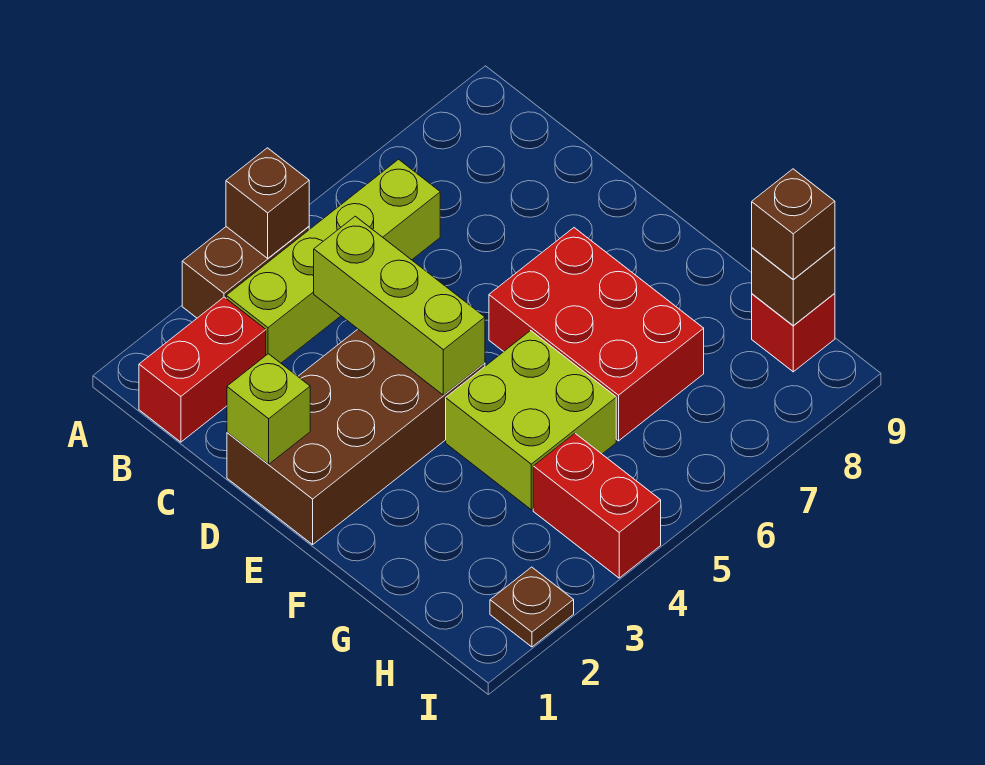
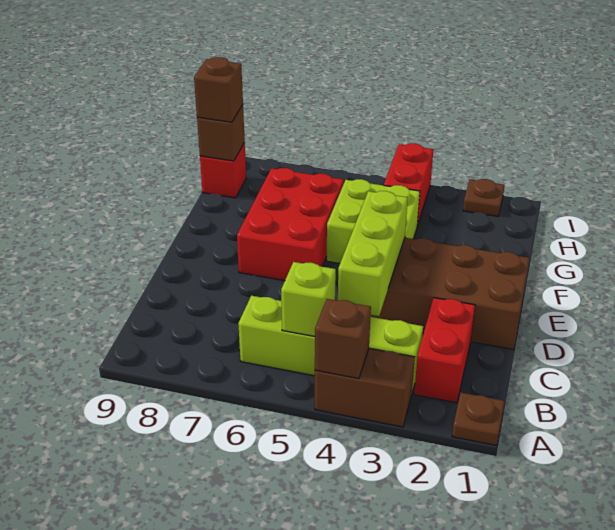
none -> brown 1x1 plate [452,393,505,446]
red 1x2 brick [139,297,266,442] -> red 1x2 brick turned to [414,298,475,403]
lime 1x1 brick [227,354,310,464] -> lime 1x1 brick moved to [281,262,336,336]

